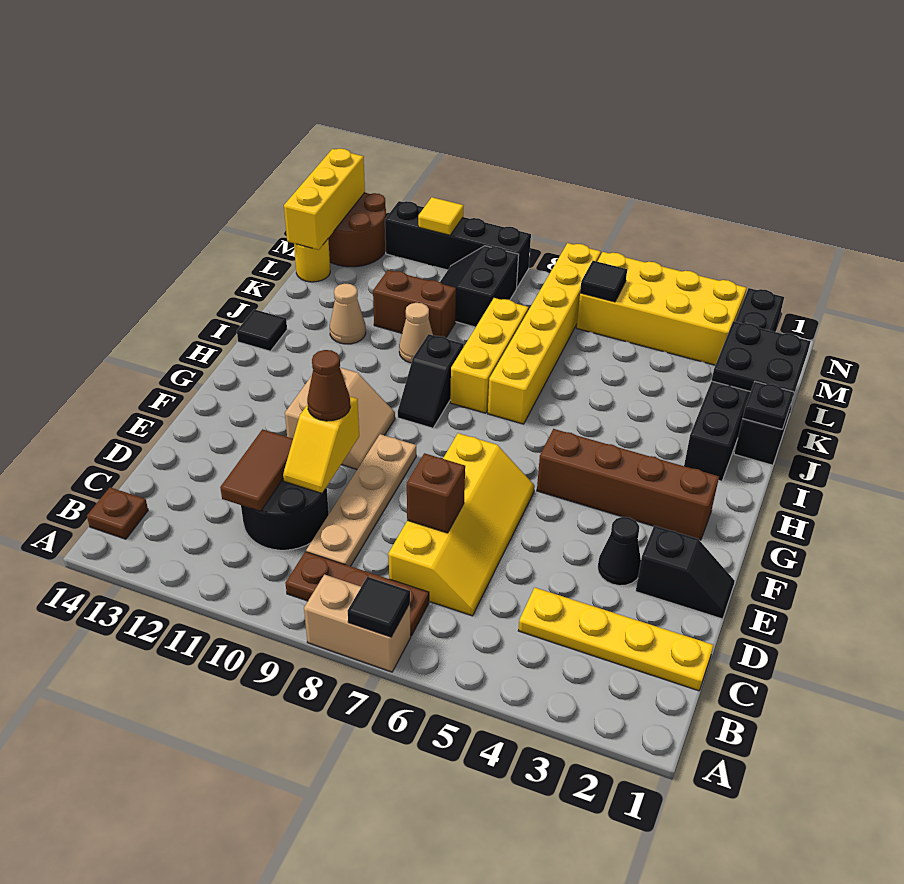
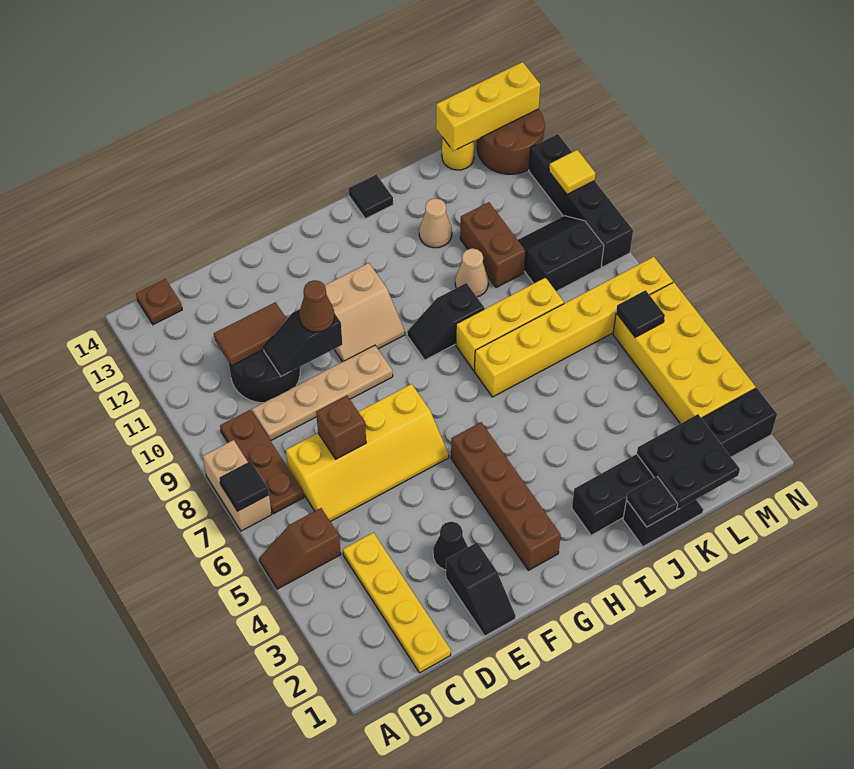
none -> brown 1x2 slope [259,508,341,589]
yellow 1x2 slope [283,397,359,493] -> black 1x2 slope [264,309,342,376]

